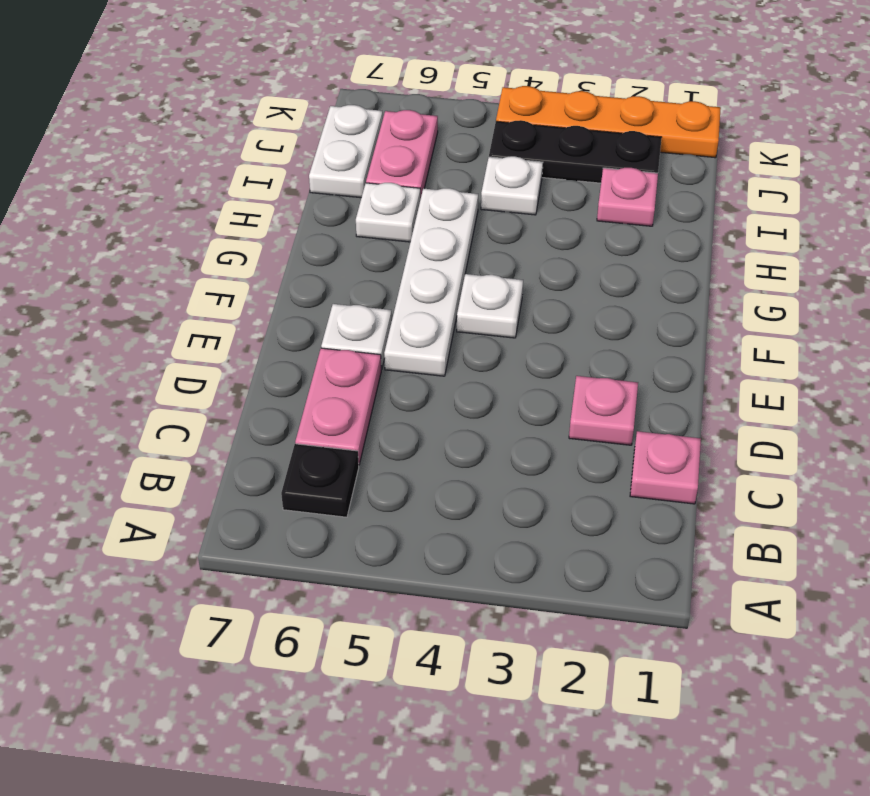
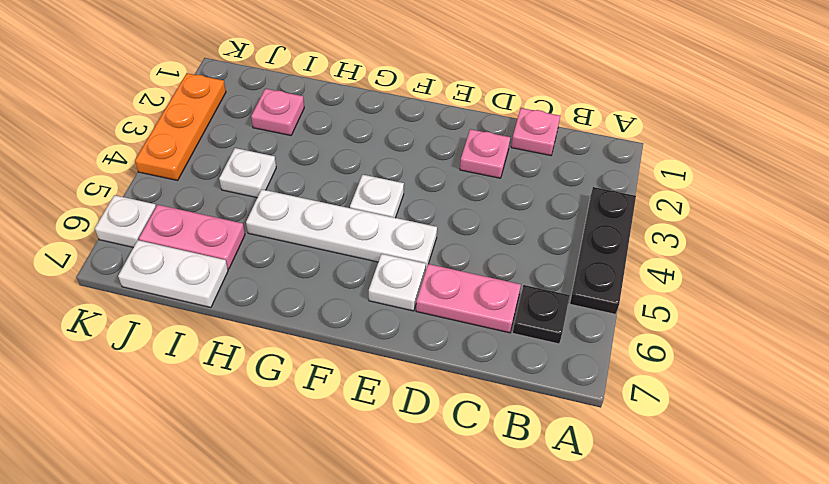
white 1x1 plate [356,183,420,242] -> white 1x1 plate moved to [95,195,156,247]
black 1x3 plate [489,120,662,183] -> black 1x3 plate moved to [570,187,636,314]
orange 1x4 plate [496,86,721,158] -> orange 1x3 plate [135,73,226,180]

